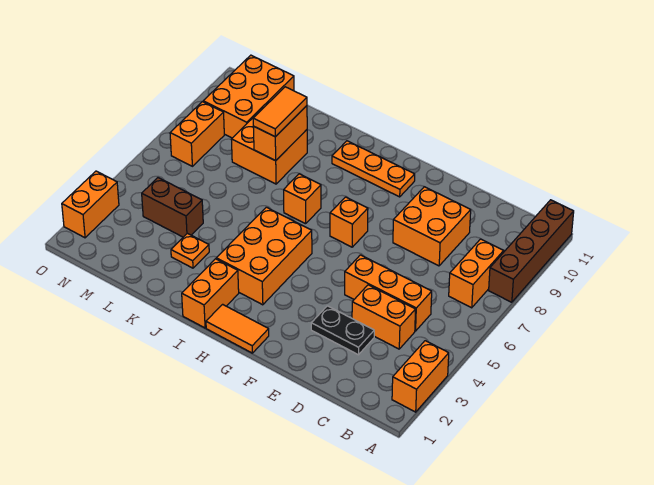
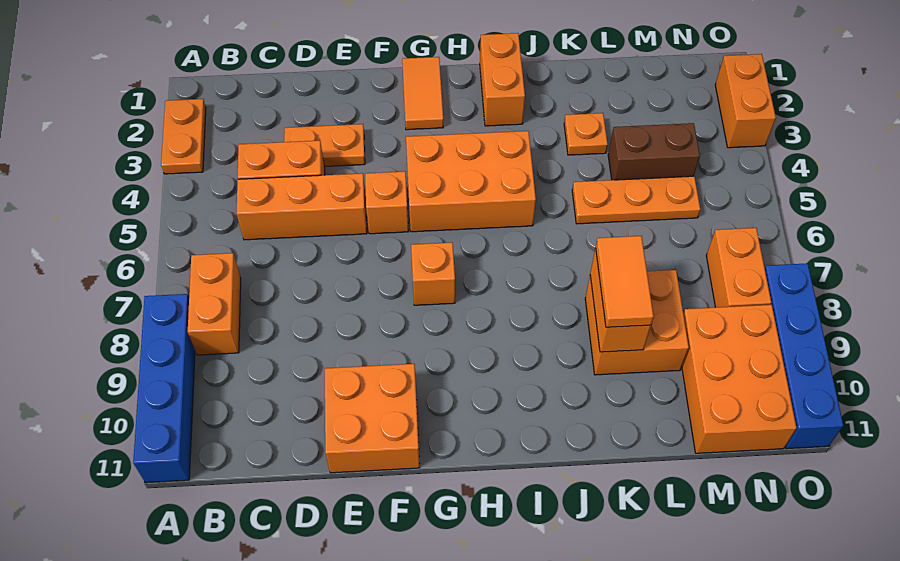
orange 1x2 brick [392,341,449,412] -> orange 1x2 plate [161,99,206,174]
brown 1x4 brick [489,200,574,302] -> blue 1x4 brick [133,294,195,483]
black 1x2 plate [311,306,374,355] -> orange 1x2 plate [284,124,365,167]
orange 2x2 brick [393,187,471,266] -> orange 2x2 brick moved to [325,364,420,473]
orange 1x2 tile [206,304,269,353] -> orange 1x2 tile turned to [402,57,443,130]
orange 1x3 plate [332,141,415,197] -> orange 1x3 plate moved to [572,176,700,224]
orange 2x3 brick [216,207,312,305] -> orange 2x3 brick turned to [406,131,536,232]
orange 1x1 brick [284,174,321,224] -> orange 1x1 brick moved to [365,171,409,234]
none -> blue 1x4 brick [765,263,843,449]

